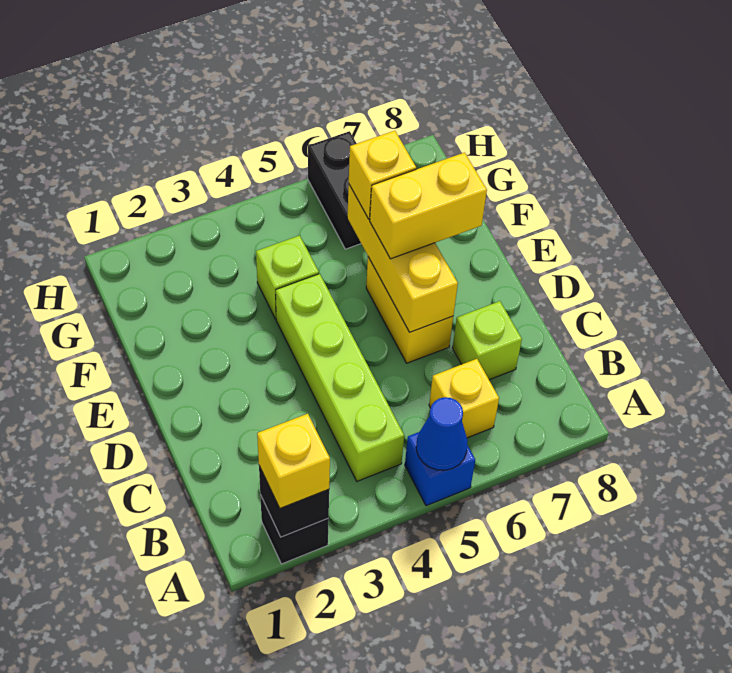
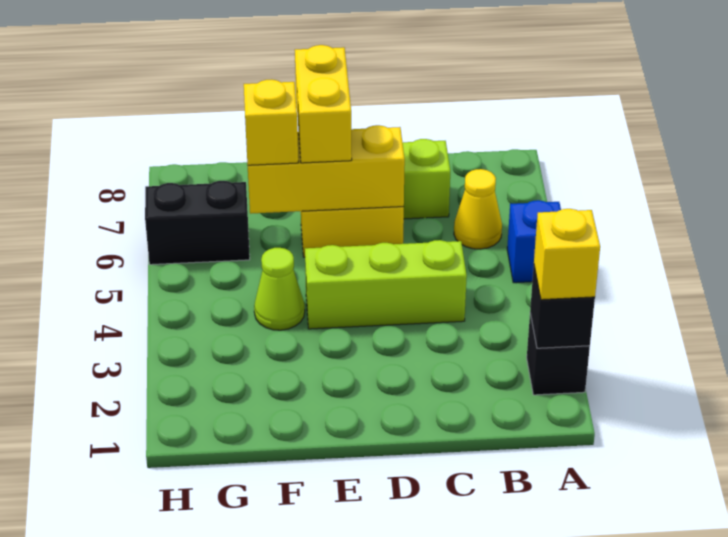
blue 1x1 cone [416,397,468,470] -> none
lime 1x4 brick [276,274,404,481] -> lime 1x3 brick [305,240,467,329]
yellow 1x1 brick [429,359,499,438] -> yellow 1x1 cone [454,169,502,249]
lime 1x1 brick [256,235,319,319] -> lime 1x1 cone [254,248,305,330]

